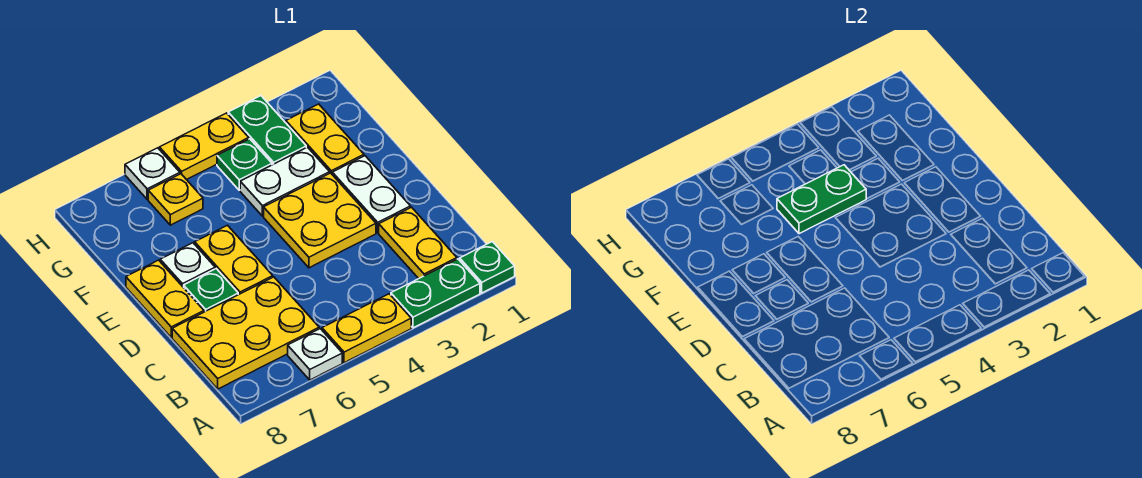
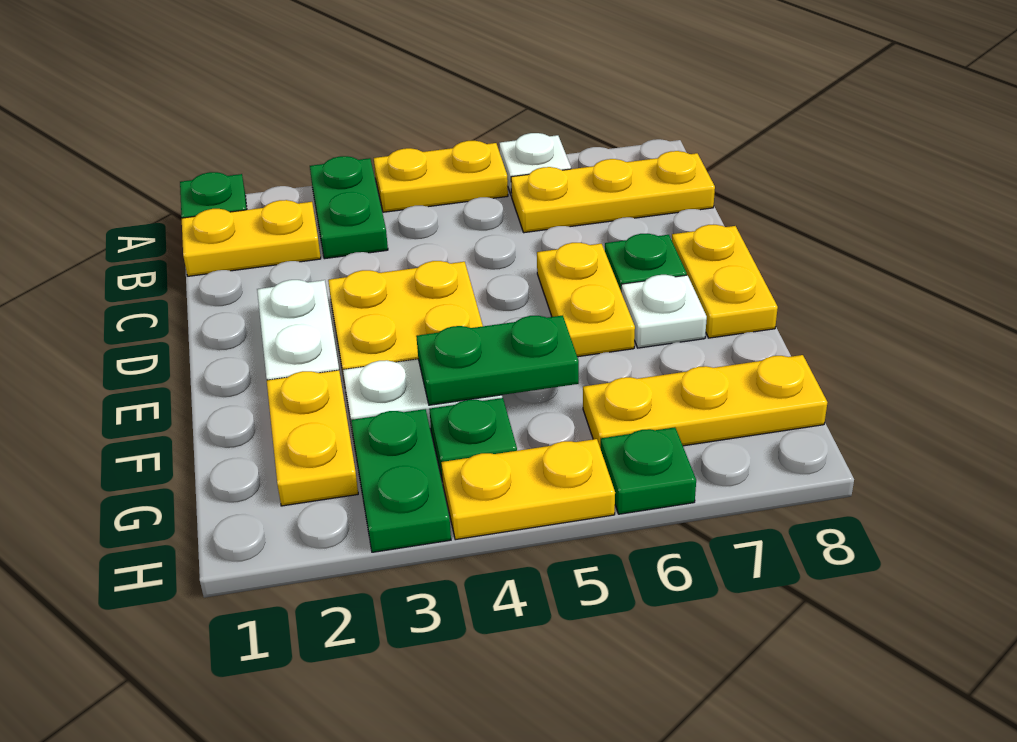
green 1x2 plate [391,259,480,328] -> green 1x2 plate turned to [310,156,388,259]
yellow 1x2 plate [379,207,457,279] -> yellow 1x2 plate turned to [182,200,321,276]
yellow 2x3 plate [172,277,319,389] -> yellow 1x3 plate [511,151,715,233]
yellow 1x1 plate [148,174,203,225] -> yellow 1x3 plate [583,355,828,449]
white 1x1 plate [125,148,180,199] -> green 1x1 plate [601,427,696,514]

